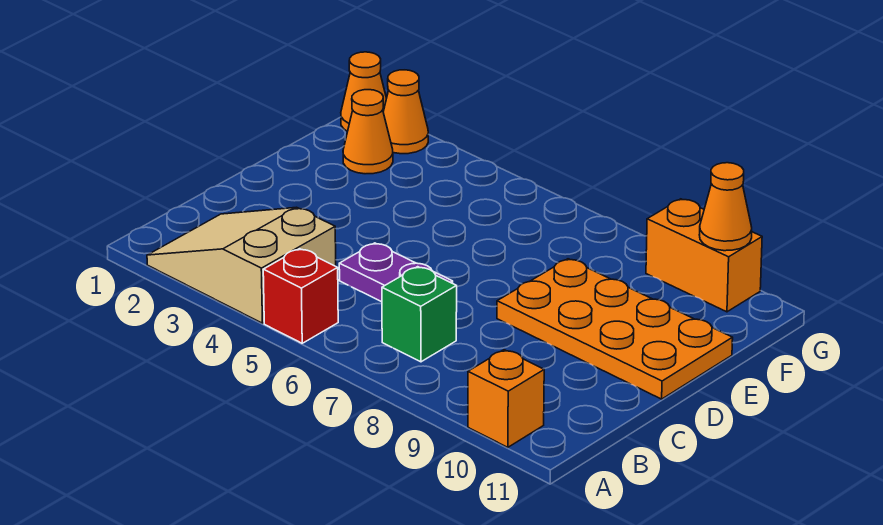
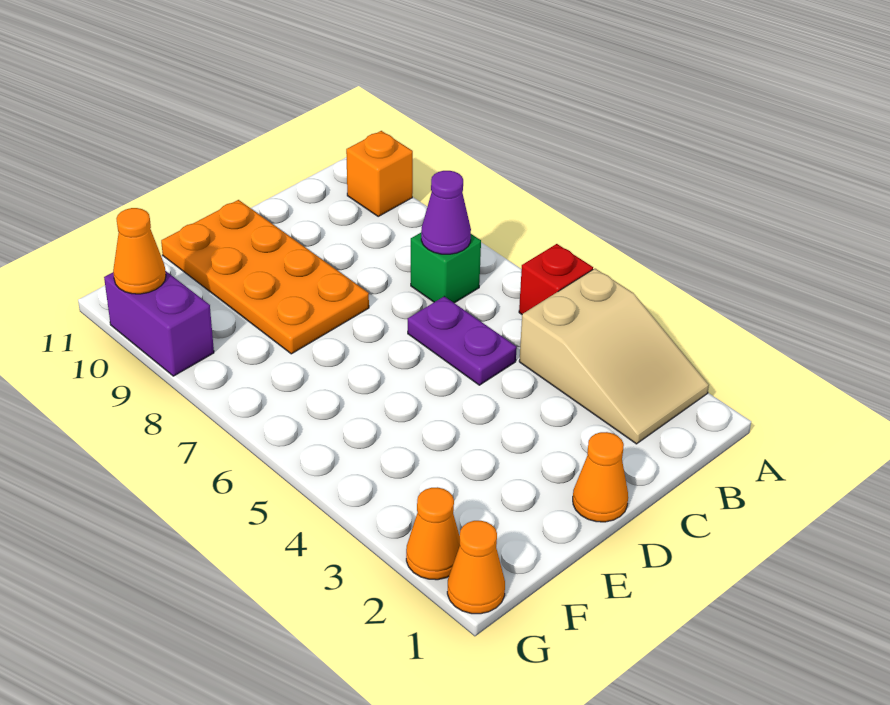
none -> purple 1x1 cone [421,171,471,254]
orange 1x1 cone [343,90,393,174] -> orange 1x1 cone moved to [573,432,628,522]
orange 1x2 brick [646,199,762,312] -> purple 1x2 brick [104,271,214,376]

